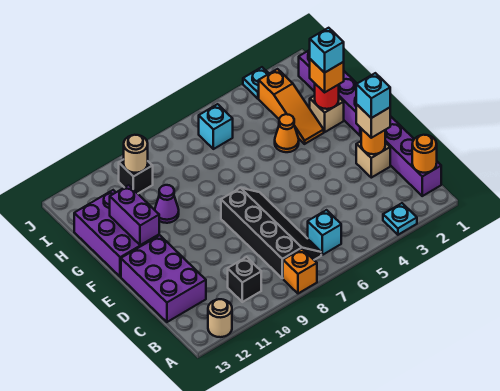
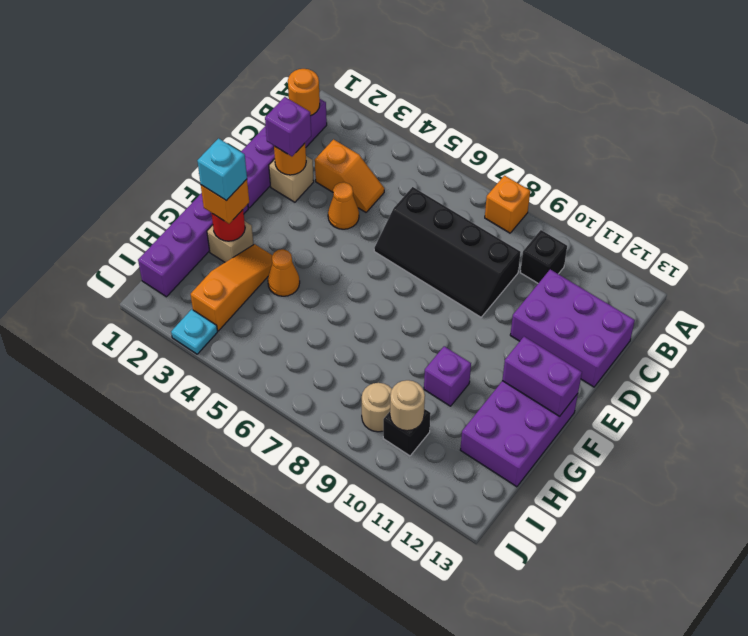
cyan 1x1 plate [383,203,417,235] -> none
tan 1x1 round brick [208,299,232,337] -> tan 1x1 round brick moved to [362,383,392,432]
cyan 1x1 brick [308,210,341,255] -> none
black 2x4 slope [221,188,321,278] -> black 2x4 slope turned to [374,187,521,317]
none -> orange 1x2 slope [315,139,384,212]
purple 2x3 brick [121,235,206,322] -> purple 2x3 brick turned to [510,269,635,387]
tan 1x1 brick [356,104,390,138] -> purple 1x1 brick [265,97,311,156]
cyan 1x1 brick [356,73,390,118] -> none
none -> orange 1x1 cone [328,182,359,229]
purple 1x2 brick [110,185,159,245] -> purple 1x2 brick turned to [502,337,582,417]
purple 1x1 cone [155,185,179,223] -> purple 1x1 brick [424,346,471,406]
cyan 1x1 brick [199,104,233,149] -> none

